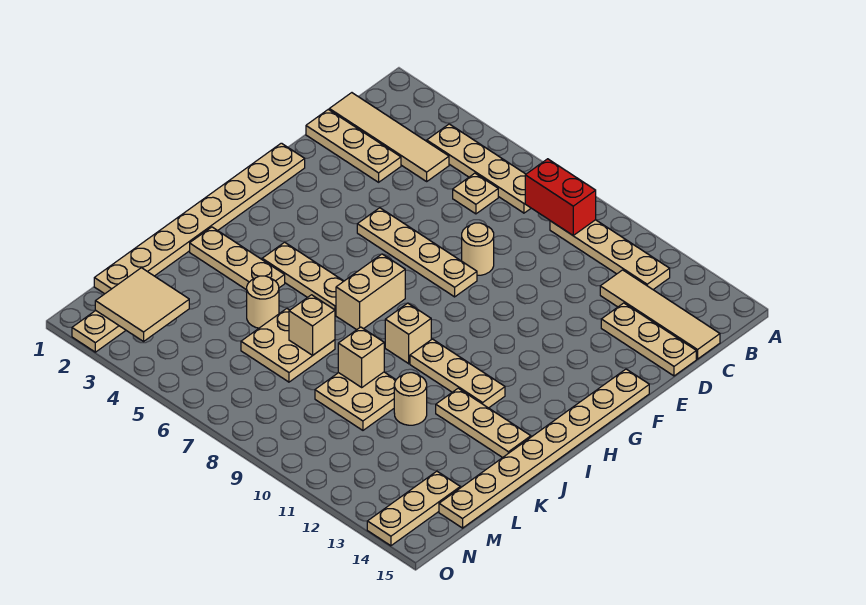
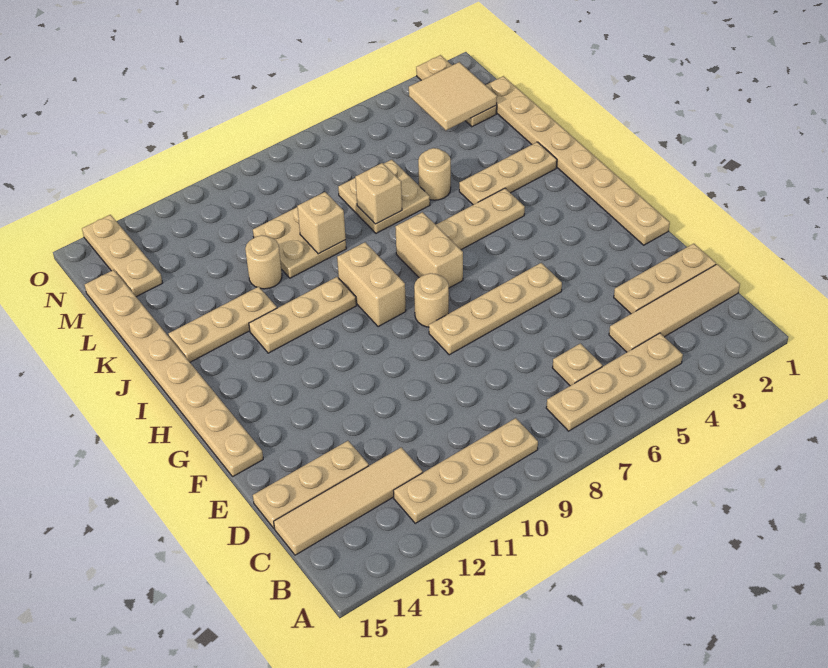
red 1x2 brick [525,159,596,235] -> none
tan 1x1 round brick [462,223,494,275] -> tan 1x1 round brick moved to [414,273,449,327]
tan 1x1 brick [385,303,431,364] -> tan 1x2 brick [337,242,406,327]

